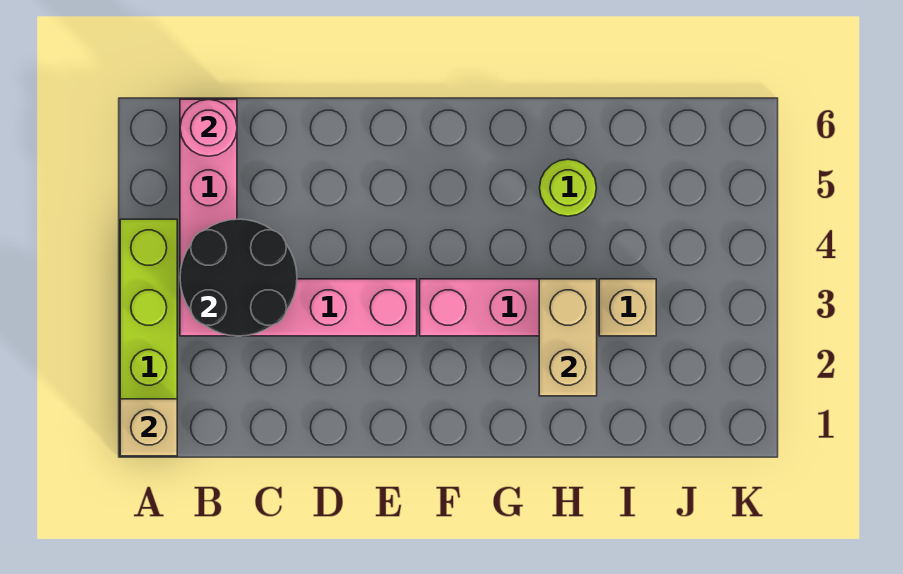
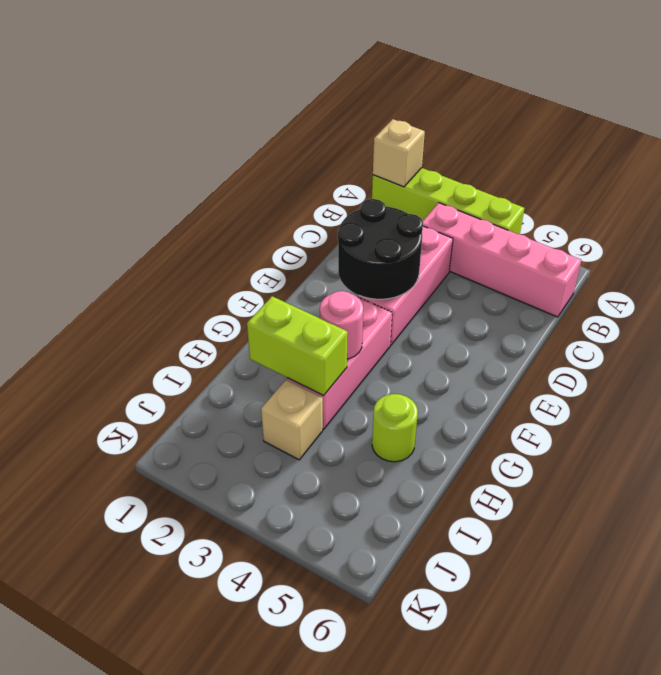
black 2x2 round brick [180,219,297,336] -> black 2x2 round brick moved to [338,199,423,299]
pink 1x1 round brick [180,99,237,156] -> pink 1x1 round brick moved to [320,291,363,359]
tan 1x2 brick [539,279,597,396] -> lime 1x2 brick [247,296,348,396]

